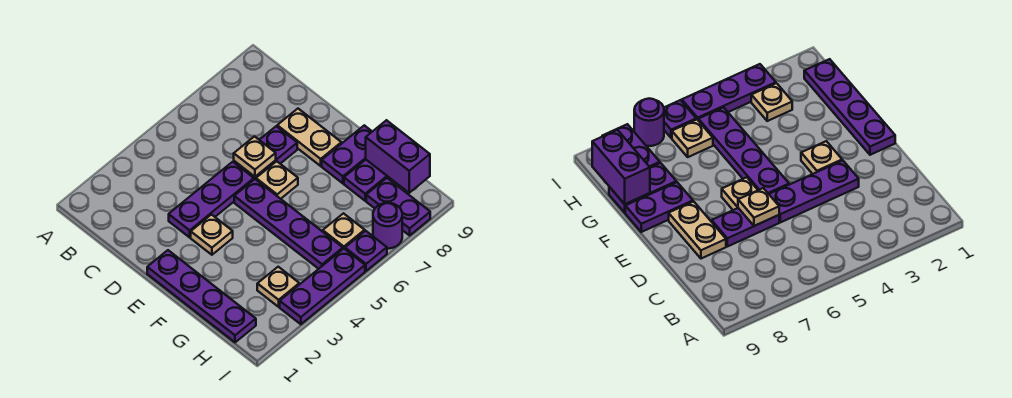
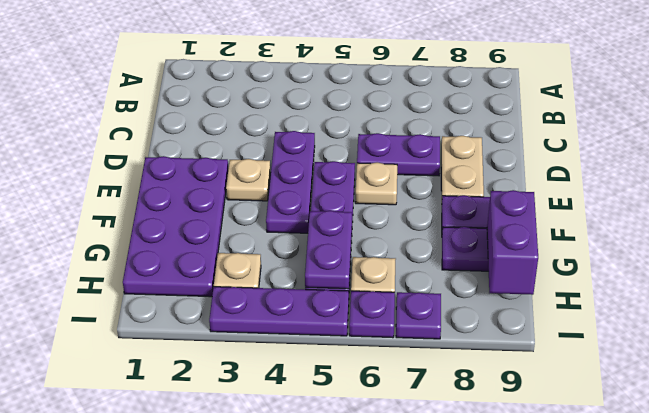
purple 1x3 plate [169,162,254,237] -> purple 1x3 plate turned to [266,131,315,233]
tan 1x1 plate [234,137,276,177] -> none
purple 1x4 plate [147,250,256,342] -> purple 2x4 plate [123,156,228,297]
purple 1x2 plate [366,178,430,235] -> purple 1x2 plate moved to [305,211,352,289]
purple 1x1 round brick [373,203,402,249] -> purple 1x1 plate [396,292,441,339]

